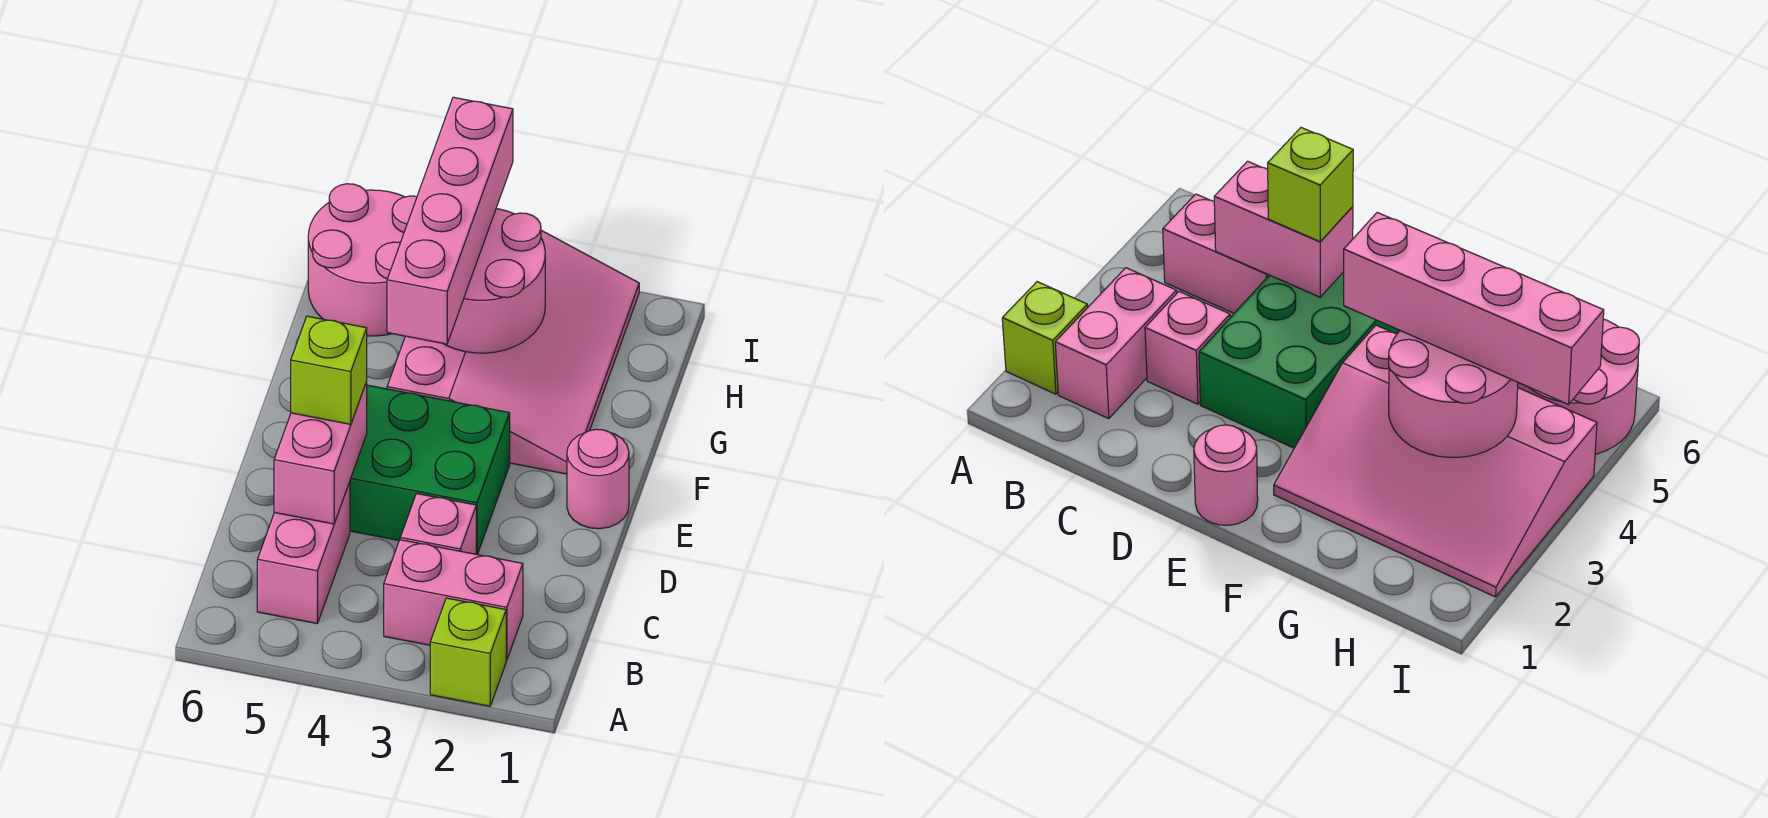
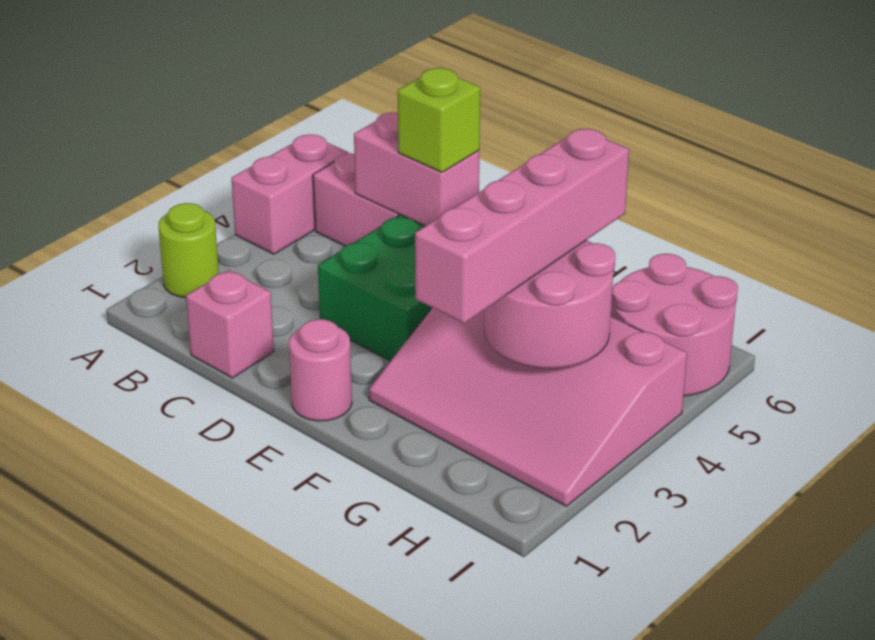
lime 1x1 brick [430,598,506,706] -> lime 1x1 round brick [158,203,219,298]
pink 1x2 brick [384,540,523,660] -> pink 1x2 brick moved to [231,135,348,254]
pink 1x1 brick [400,494,476,554] -> pink 1x1 brick moved to [186,270,274,378]
pink 1x4 brick [387,97,513,344] -> pink 1x4 brick turned to [415,129,629,323]

